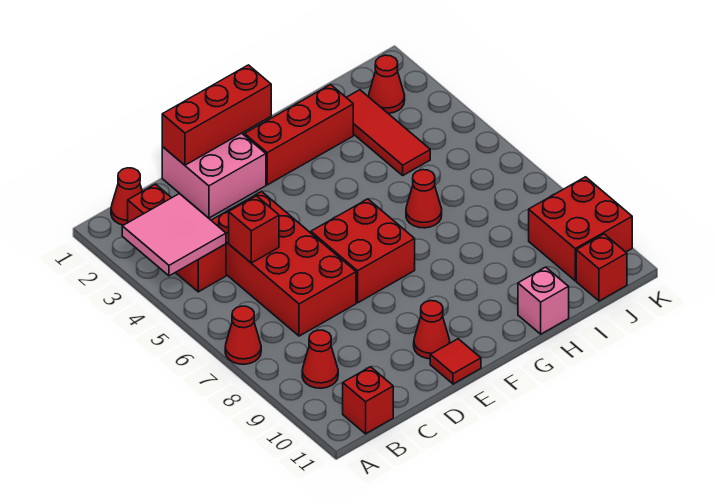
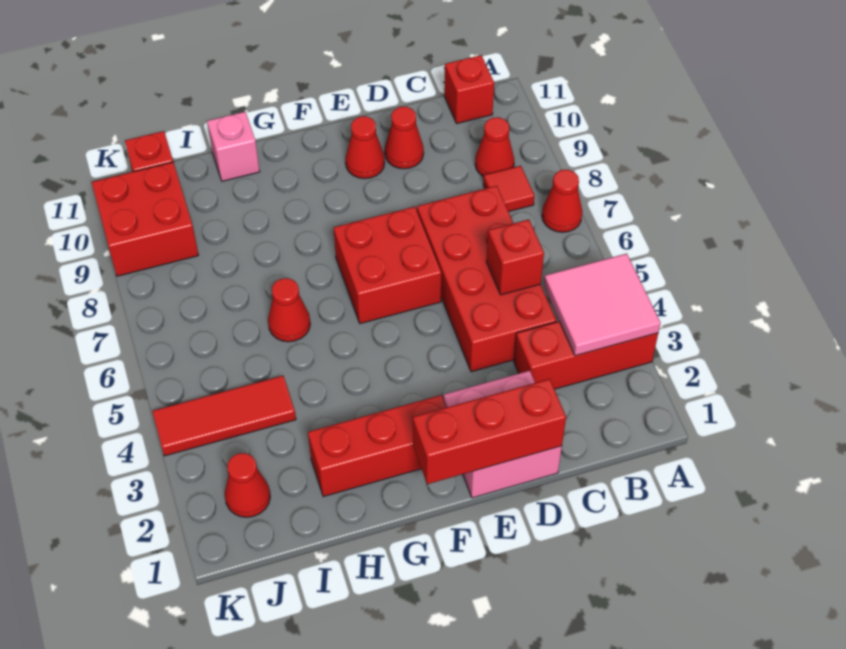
red 1x1 cone [111,168,142,225] -> red 1x1 cone moved to [385,107,424,169]
red 1x3 brick [128,184,226,292] -> red 1x3 brick turned to [514,321,658,389]
red 1x1 tile [430,339,481,384] -> red 1x1 tile moved to [483,166,535,212]
red 1x3 tile [346,90,430,175] -> red 1x3 tile turned to [152,376,296,456]

